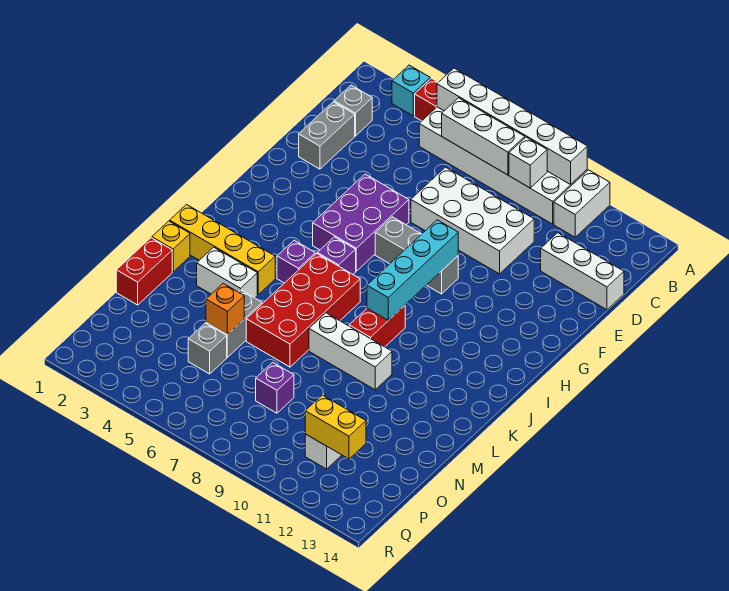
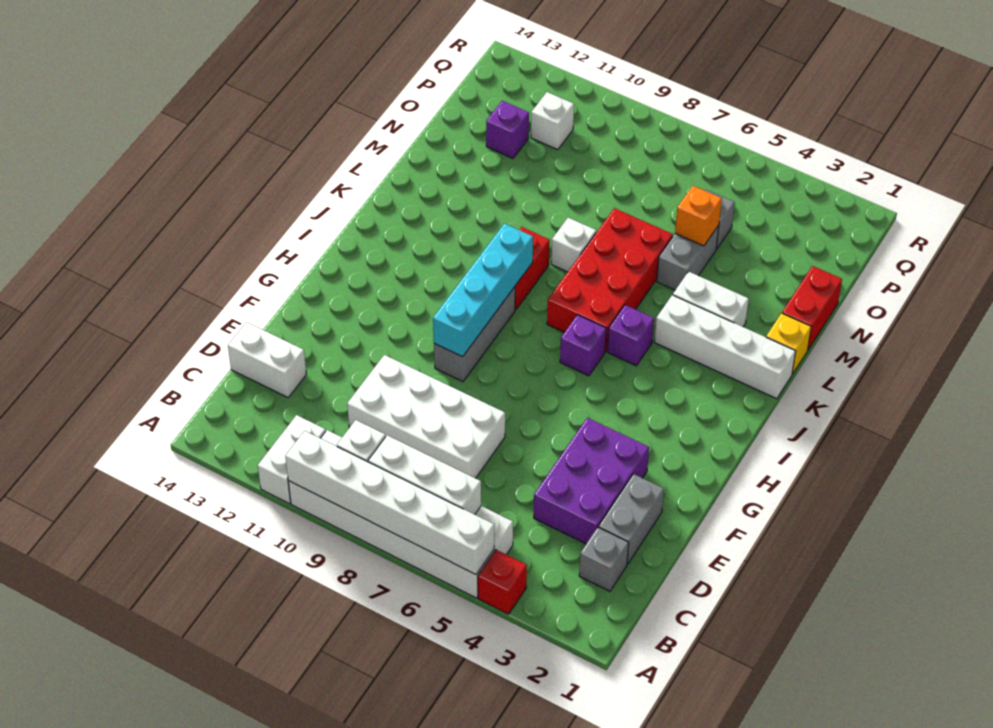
cyan 1x1 brick [392,65,430,116] -> none
white 1x3 brick [541,233,624,310] -> white 1x2 brick [228,322,306,397]
purple 2x3 brick [313,174,409,271] -> purple 2x3 brick moved to [534,418,649,544]
grey 1x3 brick [375,217,458,294] -> grey 1x3 brick turned to [434,287,515,382]
yellow 1x4 brick [170,205,275,294] -> white 1x4 brick [655,295,796,399]
white 1x3 brick [309,313,392,390] -> white 1x1 brick [551,218,596,272]
purple 1x1 brick [256,362,294,413] -> purple 1x1 brick moved to [486,101,529,158]
yellow 1x2 brick [305,395,366,459] -> none

